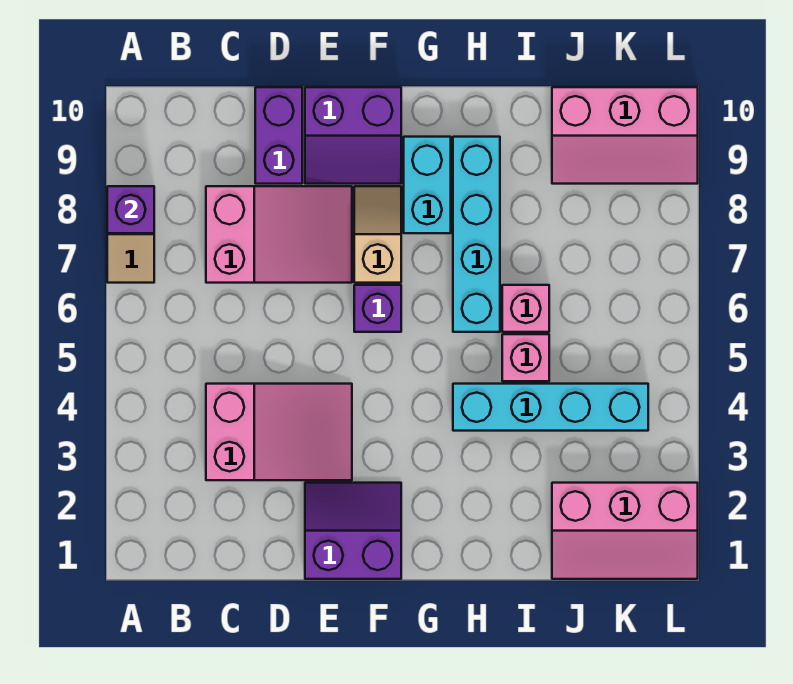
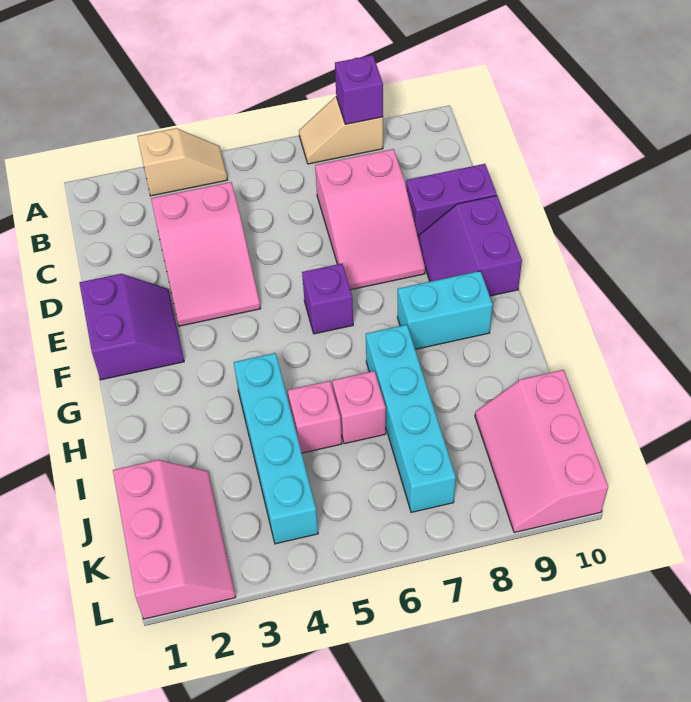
tan 1x2 slope [354,186,401,283] -> tan 1x2 slope moved to [137,128,227,196]
cyan 1x4 brick [453,137,500,332] -> cyan 1x4 brick turned to [366,325,456,512]
pink 2x3 slope [552,483,698,579] -> pink 2x3 slope turned to [113,460,236,619]

